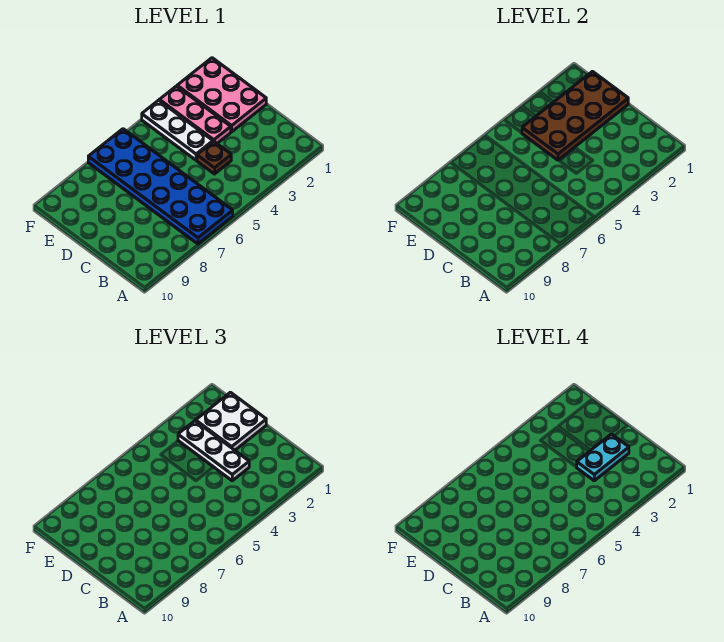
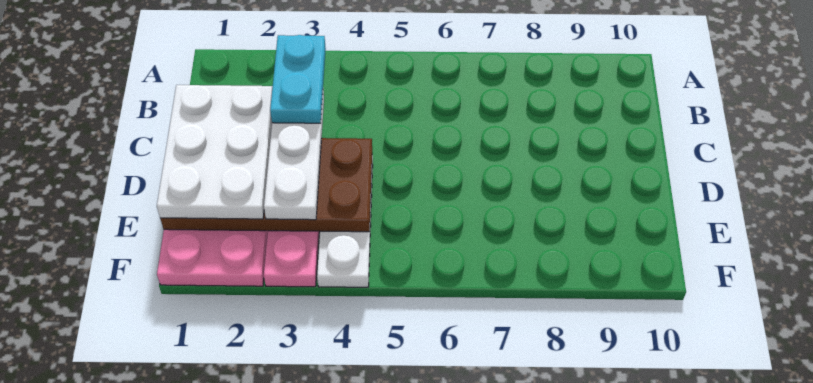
blue 2x6 plate [88,129,233,244] -> none
cyan 1x2 plate [577,434,629,481] -> cyan 1x2 plate turned to [270,35,326,123]
brown 1x1 plate [197,142,231,174] -> none
white 2x2 plate [196,392,266,450] -> white 2x3 plate [157,85,273,219]

